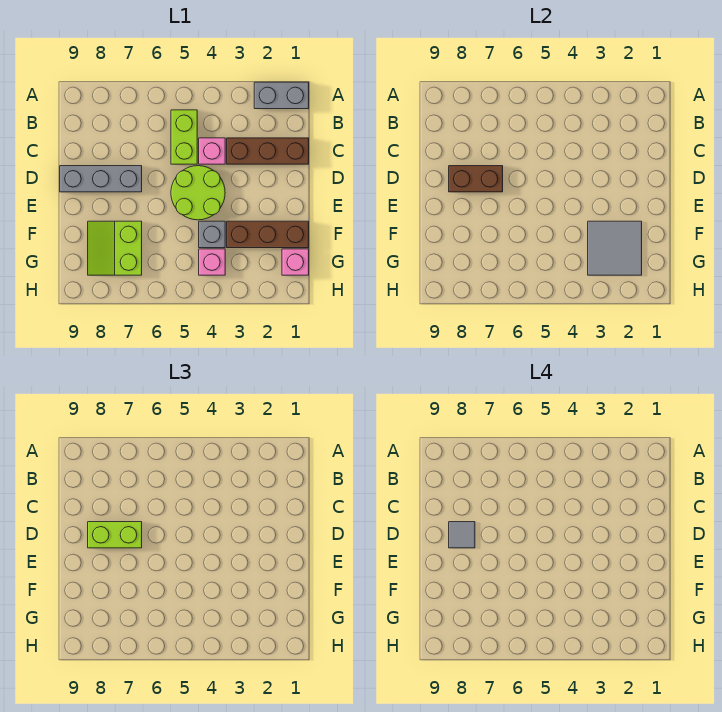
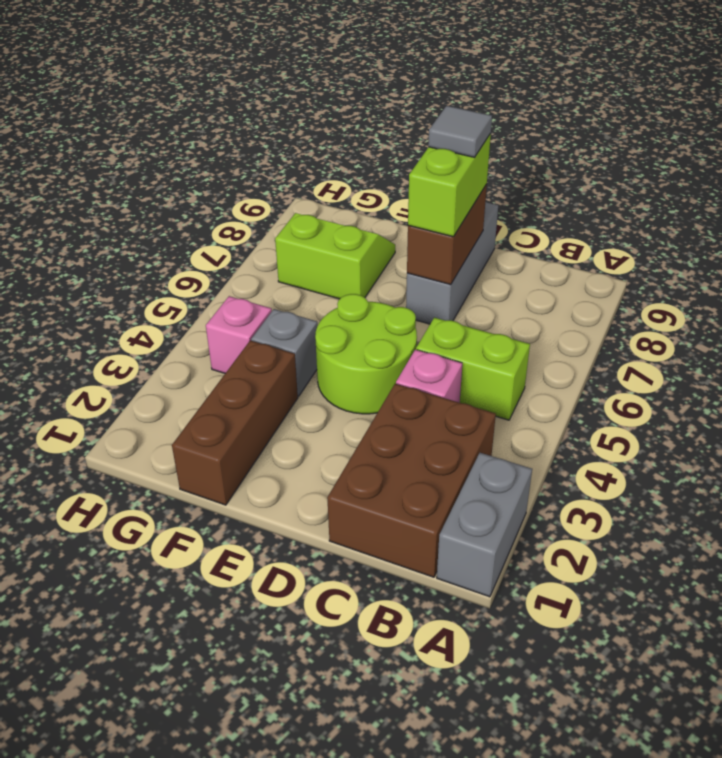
brown 1x3 brick [227,138,309,164] -> brown 2x3 brick [327,384,496,577]
grey 2x2 tile [588,221,642,275] -> none
pink 1x1 brick [282,249,309,275] -> none

